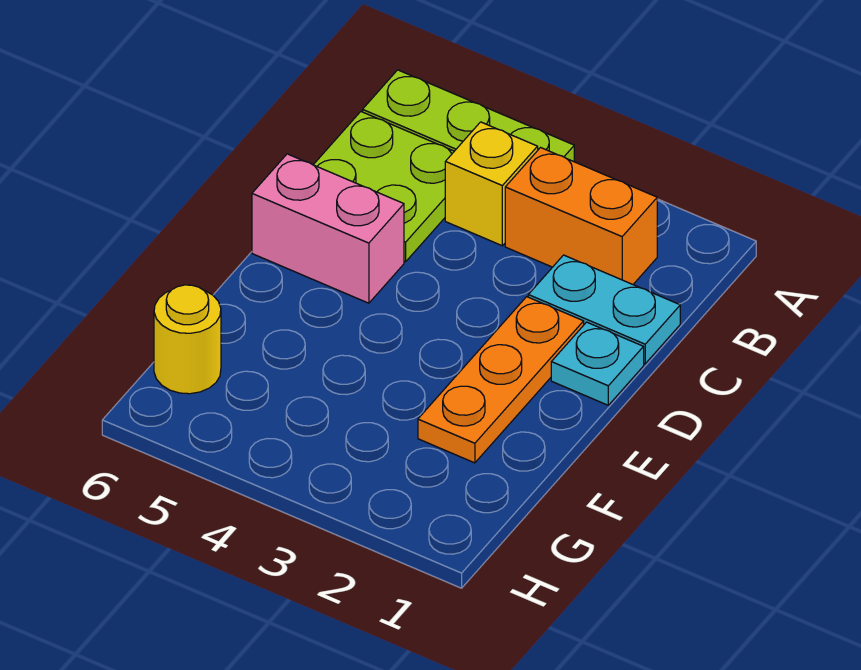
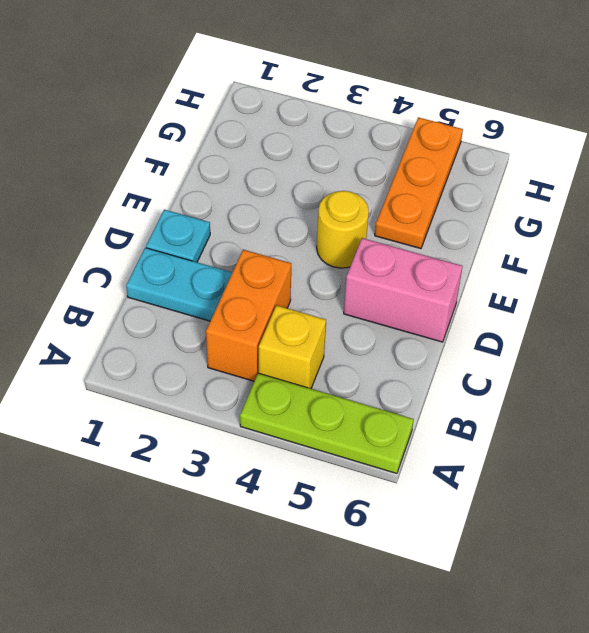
orange 1x2 brick [505,148,657,284] -> orange 1x2 brick turned to [206,250,291,381]
lime 2x2 plate [314,112,454,262] -> none
orange 1x3 plate [418,297,584,463] -> orange 1x3 plate moved to [375,117,463,249]
yellow 1x1 round brick [154,285,221,394] -> yellow 1x1 round brick moved to [317,191,369,268]

